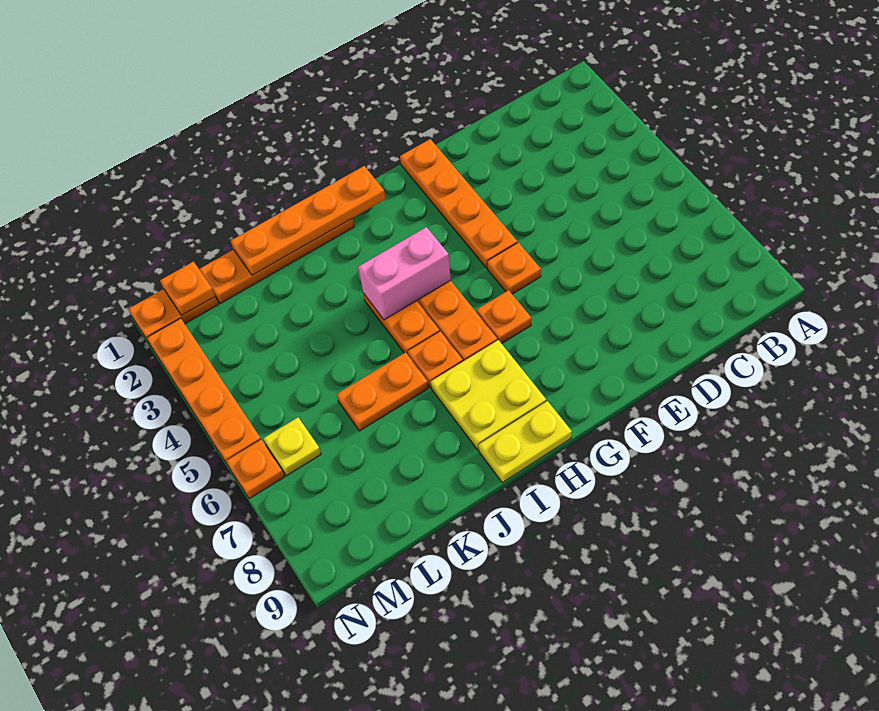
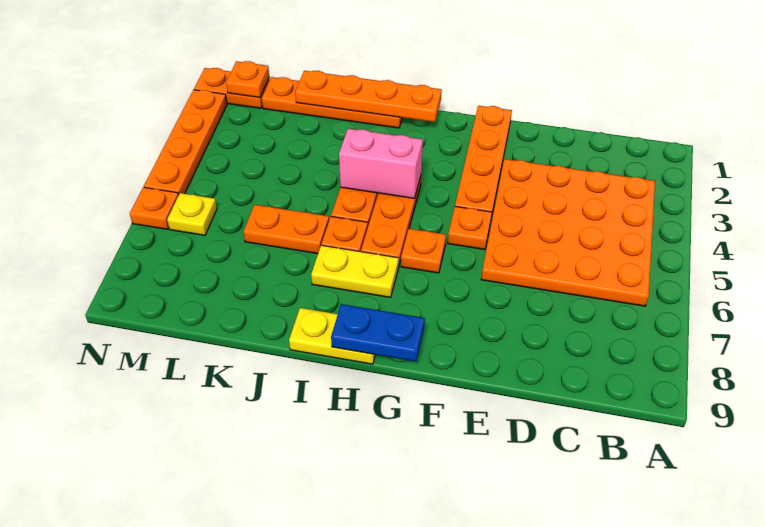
none -> orange 4x4 plate [481,159,655,306]
none -> blue 1x2 plate [331,304,425,361]
yellow 2x2 plate [431,340,546,450] -> yellow 1x2 plate [311,245,399,297]

